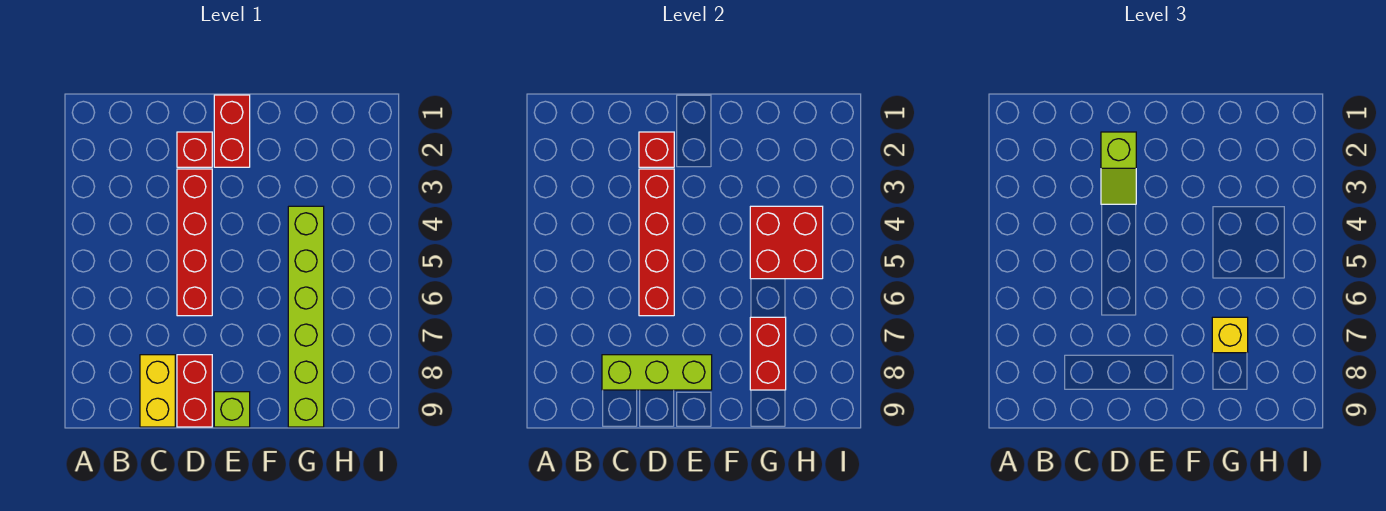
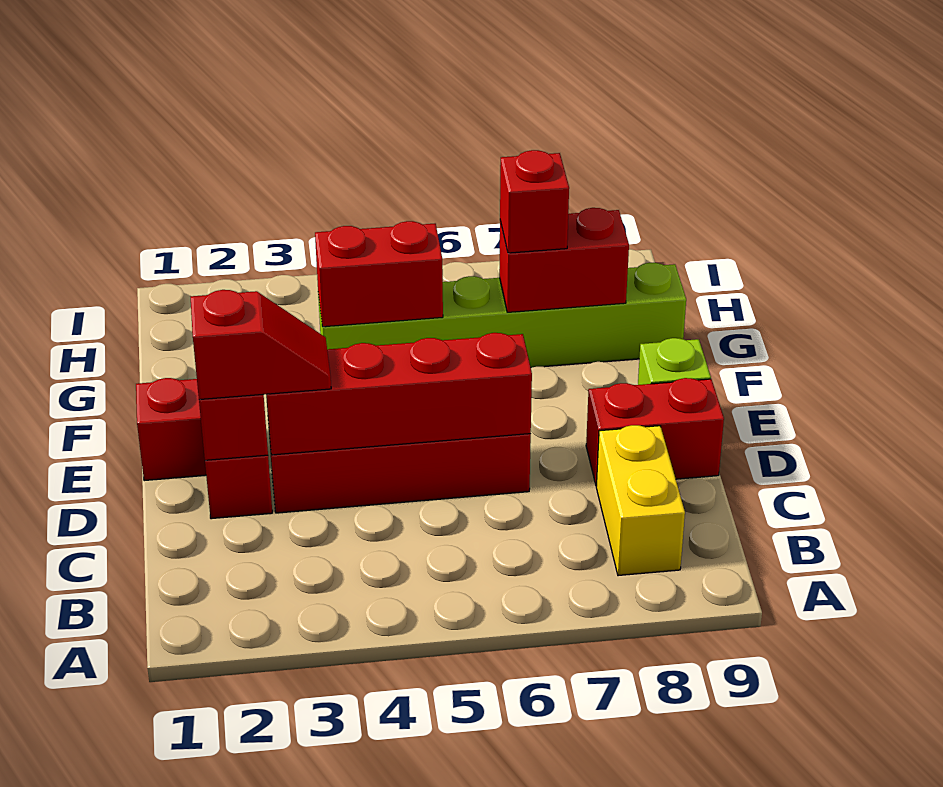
yellow 1x2 brick [140,355,175,427] -> yellow 1x2 brick turned to [596,425,685,576]
lime 1x3 brick [602,355,712,390] -> none
lime 1x2 slope [1101,132,1136,204] -> red 1x2 slope [191,290,331,400]
red 2x2 brick [750,206,823,279] -> red 1x2 brick [315,221,443,327]
yellow 1x1 brick [1212,317,1248,353] -> red 1x1 brick [500,150,569,253]

